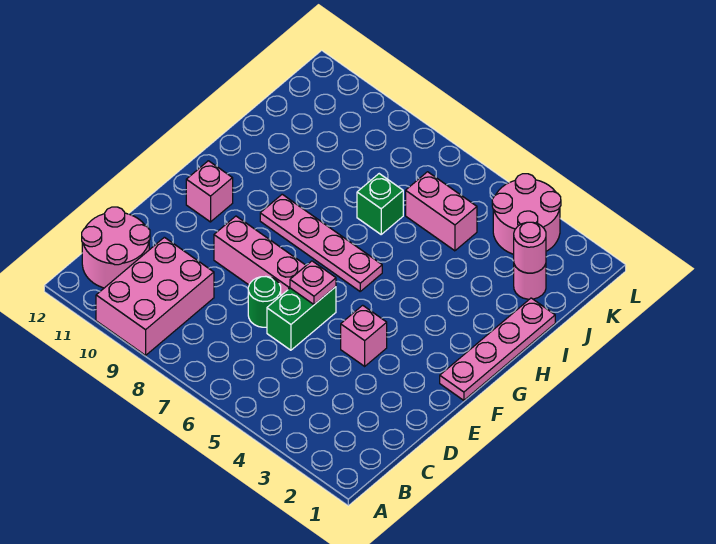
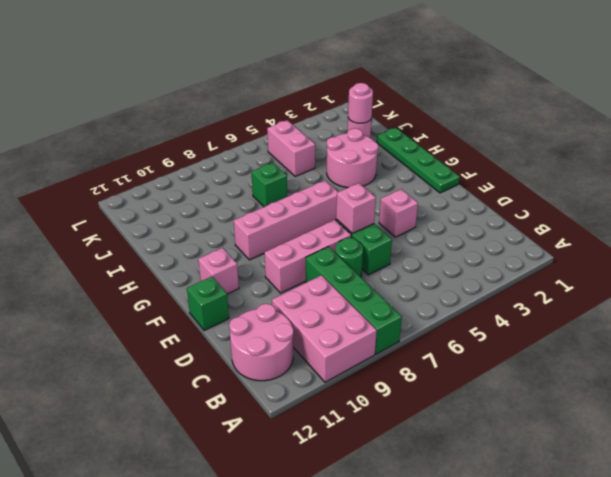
none -> green 1x4 brick [306,247,402,354]
pink 1x1 plate [290,261,336,305] -> pink 1x1 brick [336,183,376,234]
none -> green 1x1 brick [187,277,229,331]
pink 1x4 plate [440,298,555,400] -> green 1x4 plate [377,127,460,193]
pink 1x4 plate [260,194,382,291] -> pink 1x4 brick [234,181,338,260]
pink 1x2 brick [406,172,477,251] -> pink 1x2 brick turned to [267,120,315,176]
pink 2x2 round brick [492,174,561,254] -> pink 2x2 round brick moved to [327,128,379,188]

